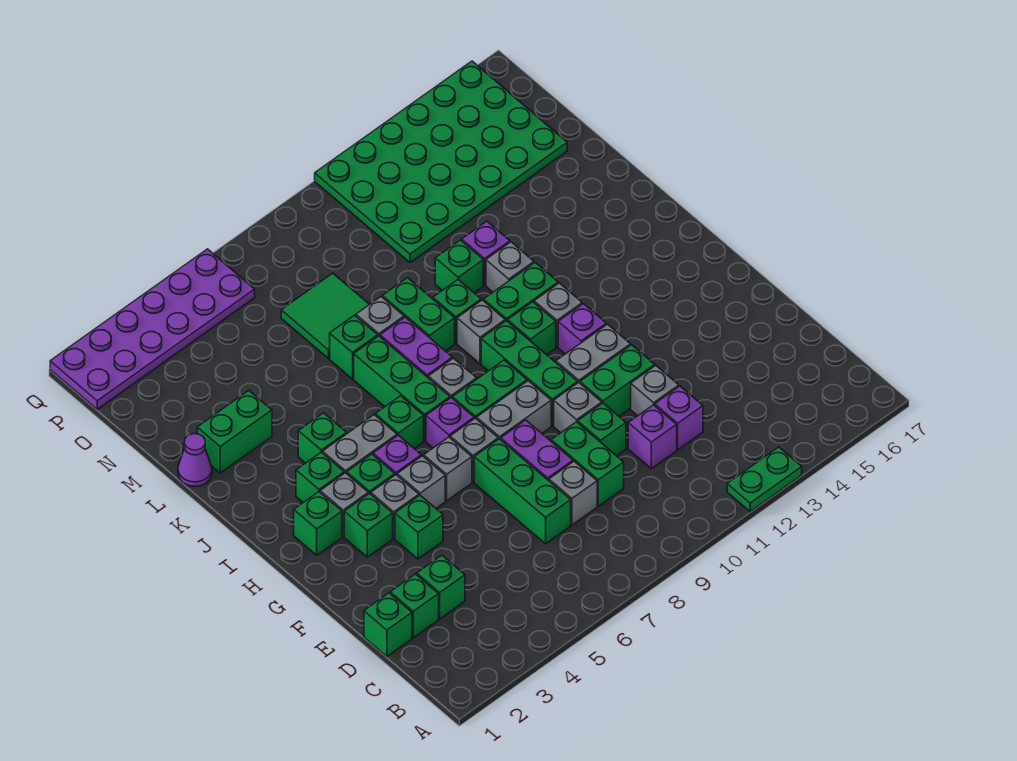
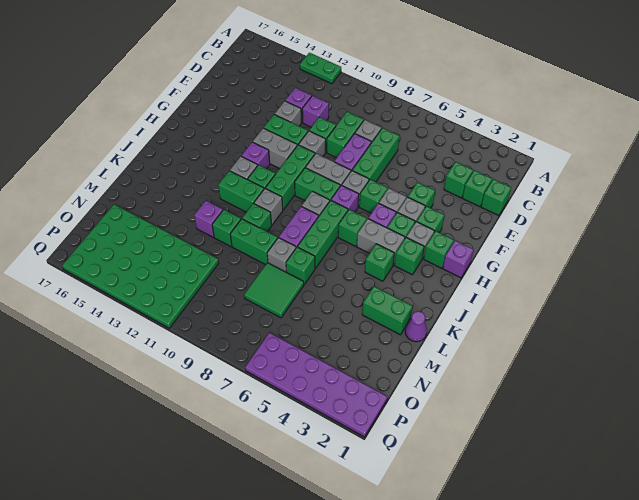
grey 1x1 brick [424,437,472,501] -> green 1x1 brick [359,179,388,213]
none -> purple 1x1 brick [443,241,474,278]
green 1x2 brick [382,278,455,351] -> green 1x2 brick turned to [230,219,278,265]
grey 1x1 brick [486,242,534,292] -> none

